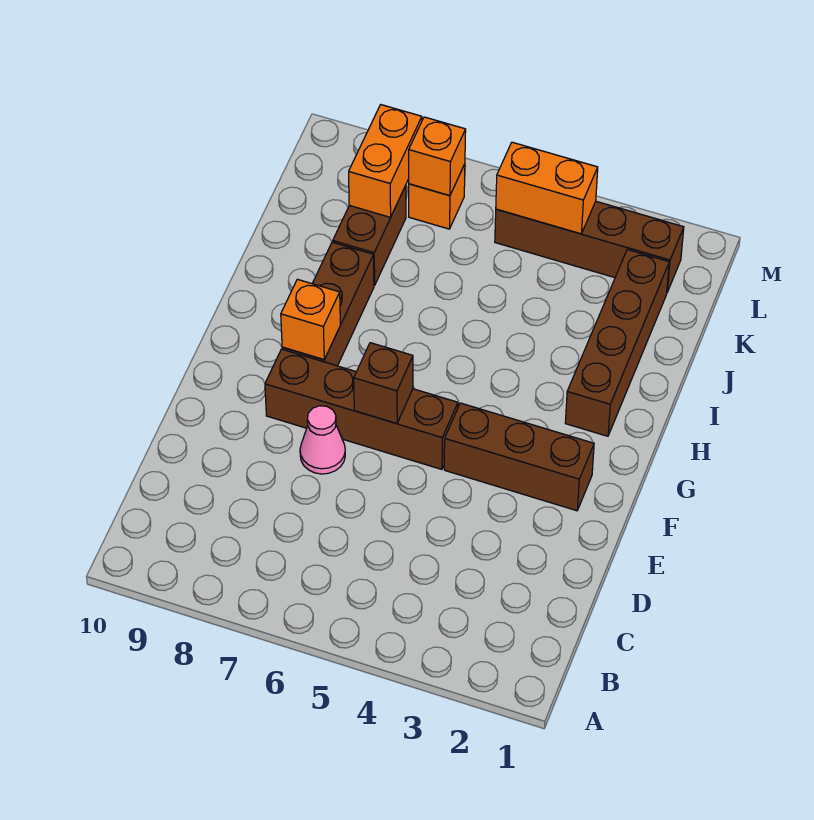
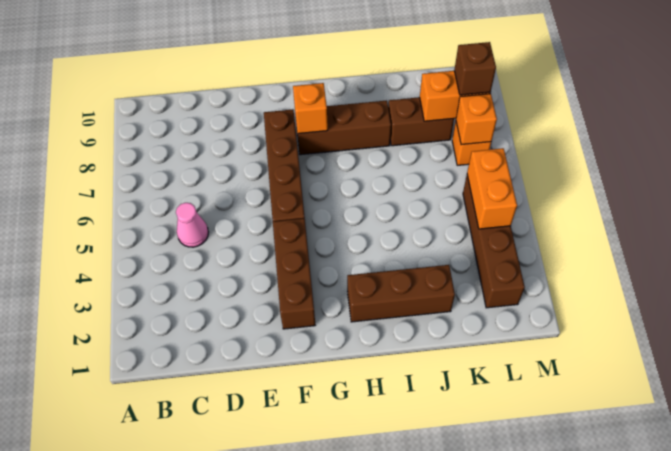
pink 1x1 cone [300,406,345,474] -> pink 1x1 cone moved to [176,203,208,247]
brown 1x1 brick [354,343,413,424] -> brown 1x1 brick moved to [454,42,496,95]
brown 1x4 brick [565,250,669,436] -> brown 1x3 brick [347,265,455,322]

